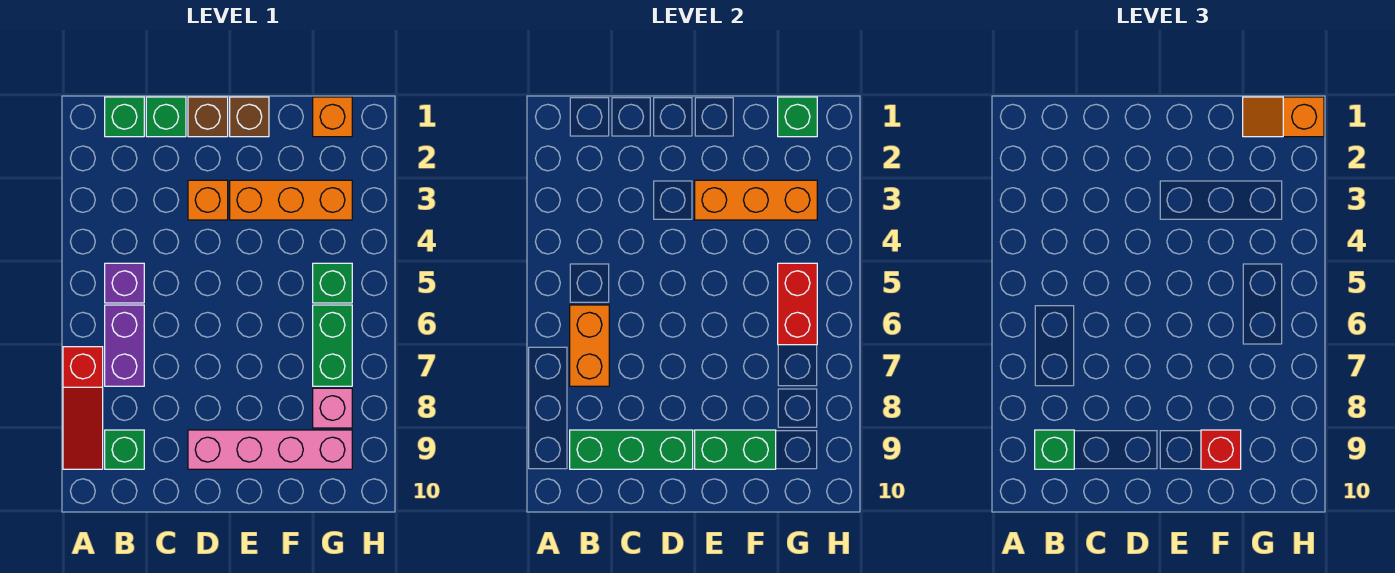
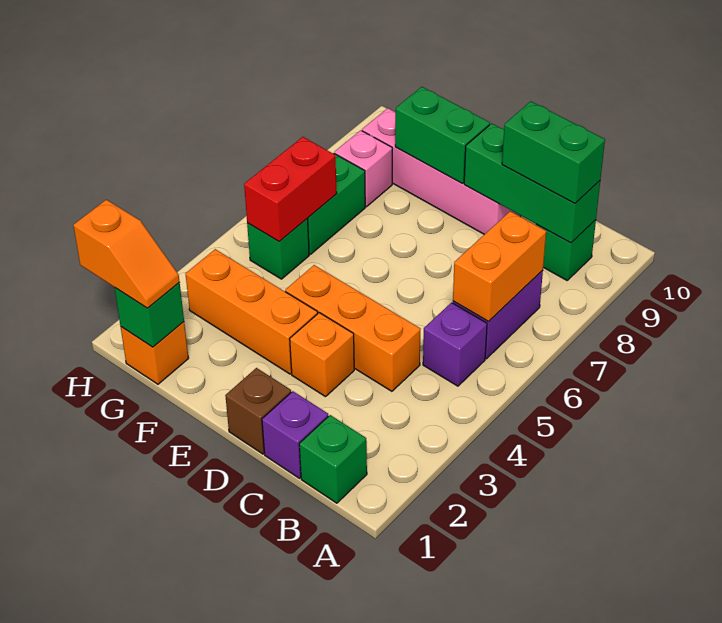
red 1x3 slope [63,347,103,469] -> none
green 1x1 brick [1035,430,1074,469] -> green 1x2 brick [502,101,605,203]
green 1x1 brick [146,97,186,137] -> purple 1x1 brick [262,391,328,478]
brown 1x1 brick [230,97,269,137] -> none
orange 1x3 brick [695,180,817,220] -> orange 1x3 brick moved to [285,265,421,391]
red 1x1 brick [1201,430,1241,469] -> none

